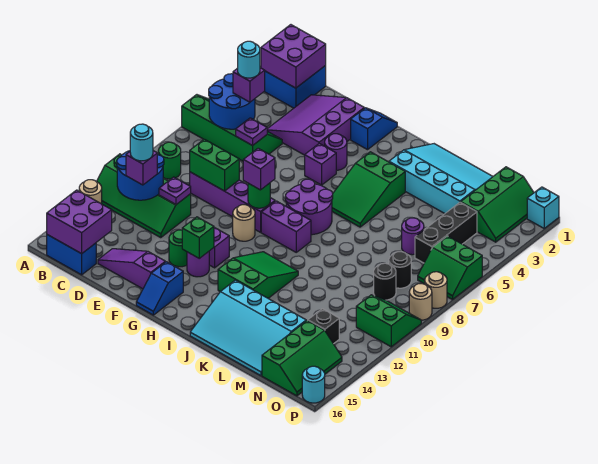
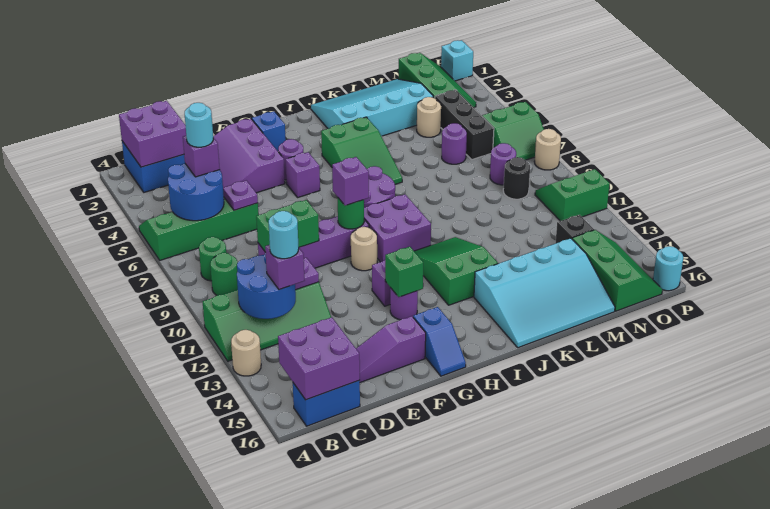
green 1x1 round brick [169,230,187,267] -> green 1x1 round brick moved to [199,237,226,281]
purple 1x2 brick [261,201,311,252] -> purple 2x2 brick [364,194,431,262]
black 1x1 round brick [389,252,411,288] -> purple 1x1 round brick [490,143,516,185]
tan 1x1 round brick [409,284,432,320] -> tan 1x1 round brick moved to [417,97,441,137]

